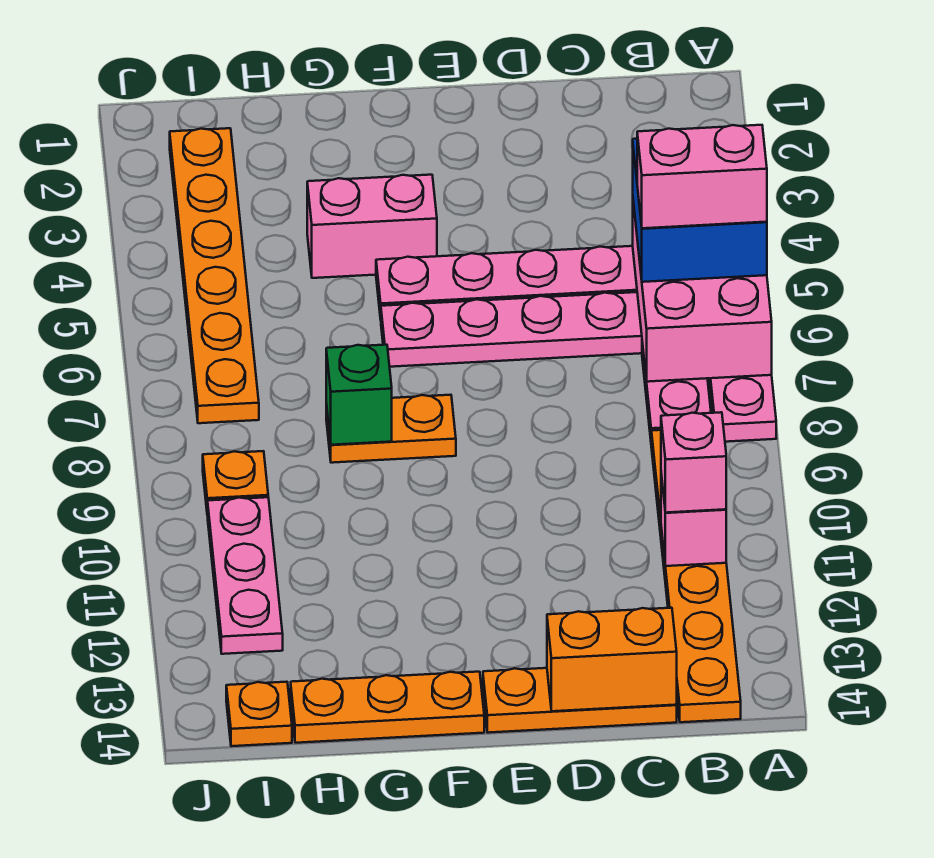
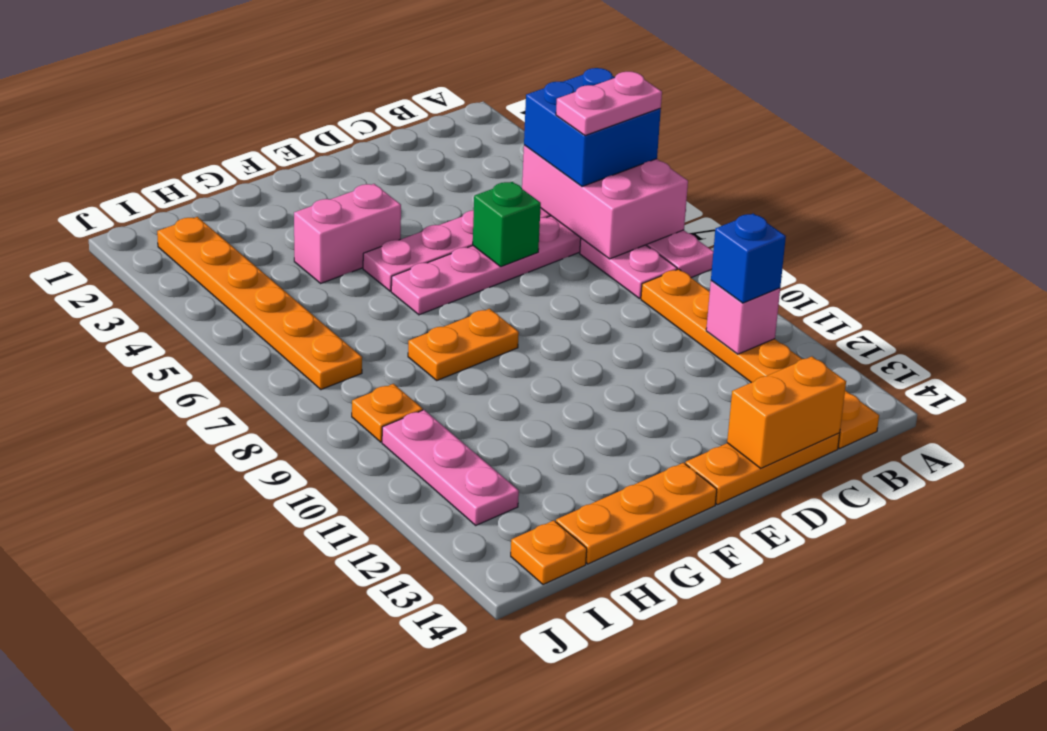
pink 1x2 brick [637,125,767,228] -> pink 1x2 plate [556,72,662,136]
pink 1x1 brick [661,412,726,513] -> blue 1x1 brick [711,214,786,303]
green 1x1 brick [326,345,392,445] -> green 1x1 brick moved to [473,182,541,267]

